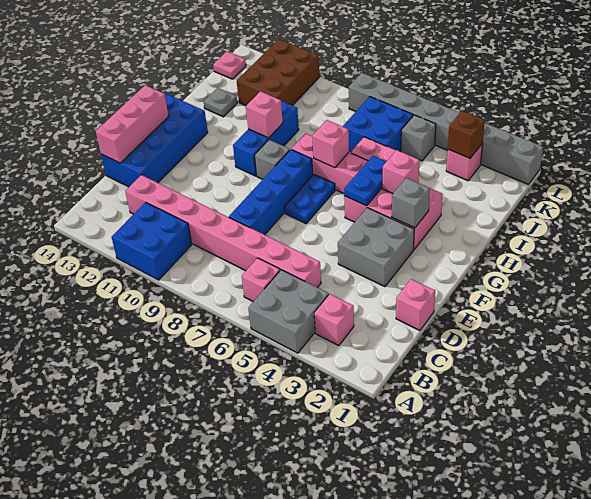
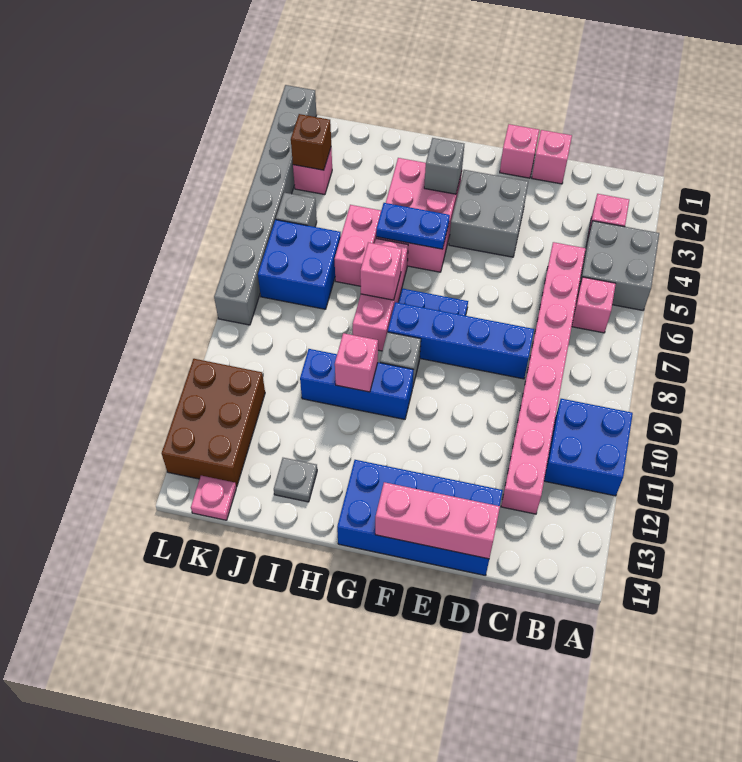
pink 1x1 brick [382,150,419,194] -> pink 1x1 brick moved to [500,124,539,178]
brown 2x3 brick [237,39,319,106] -> brown 2x3 brick turned to [162,359,265,487]

